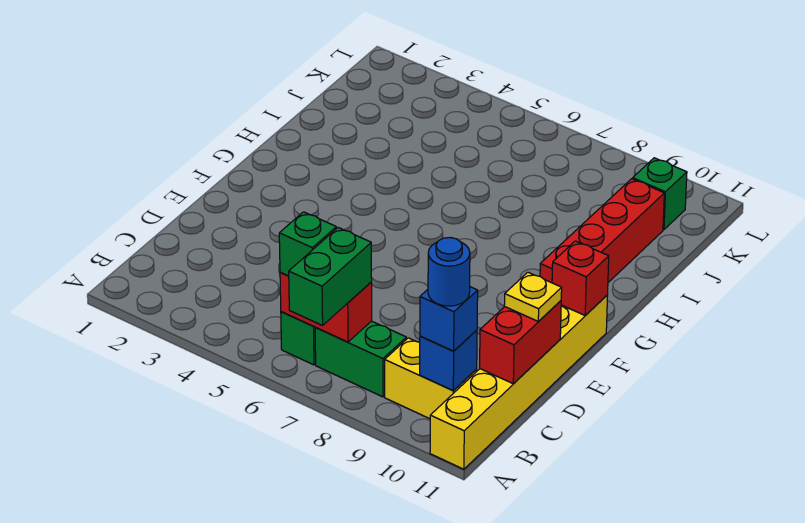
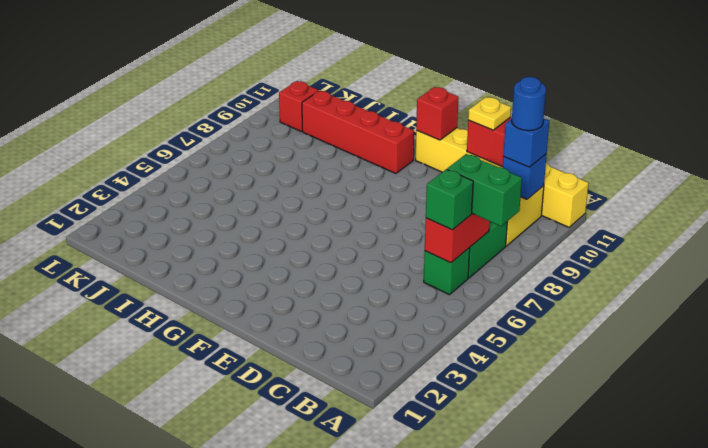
green 1x1 brick [633,158,687,230] -> red 1x1 brick [279,81,319,131]

